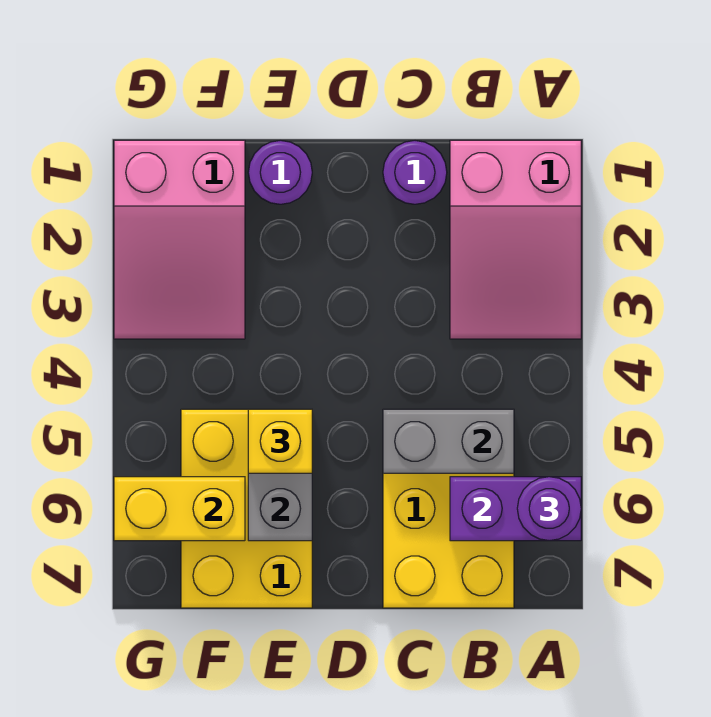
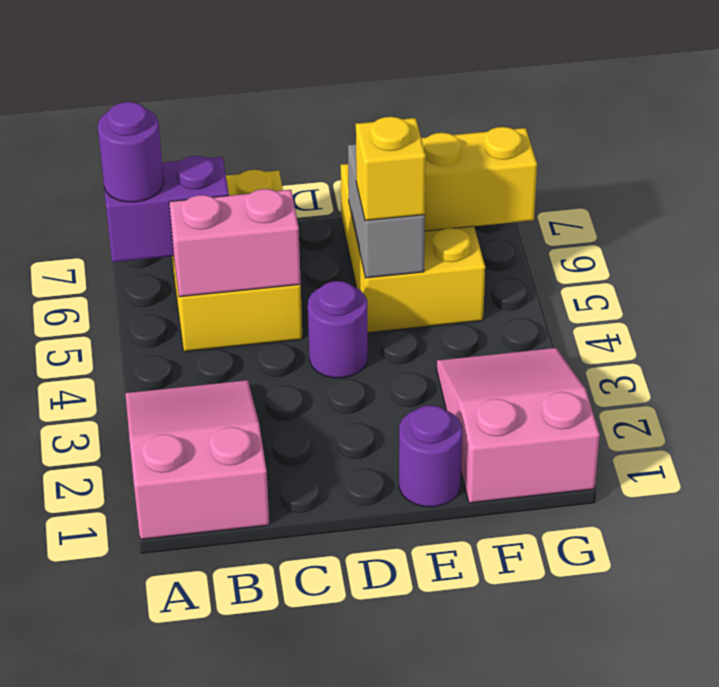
grey 1x2 brick [383,409,514,473] -> pink 1x2 brick [169,189,301,297]
purple 1x1 round brick [383,141,447,204] -> purple 1x1 round brick moved to [308,281,368,378]

